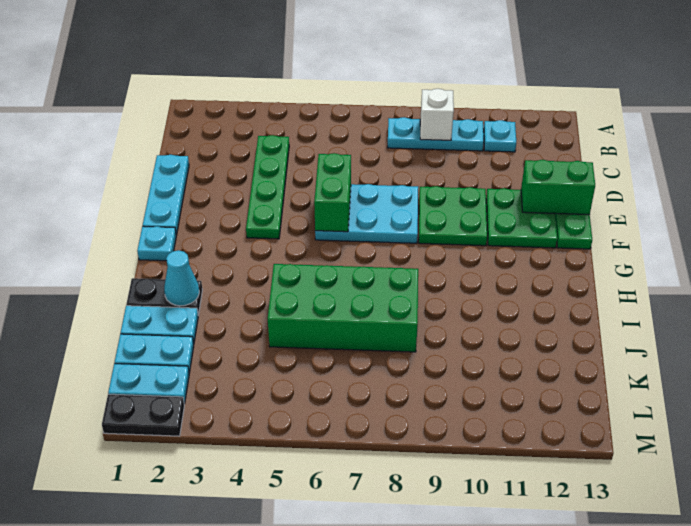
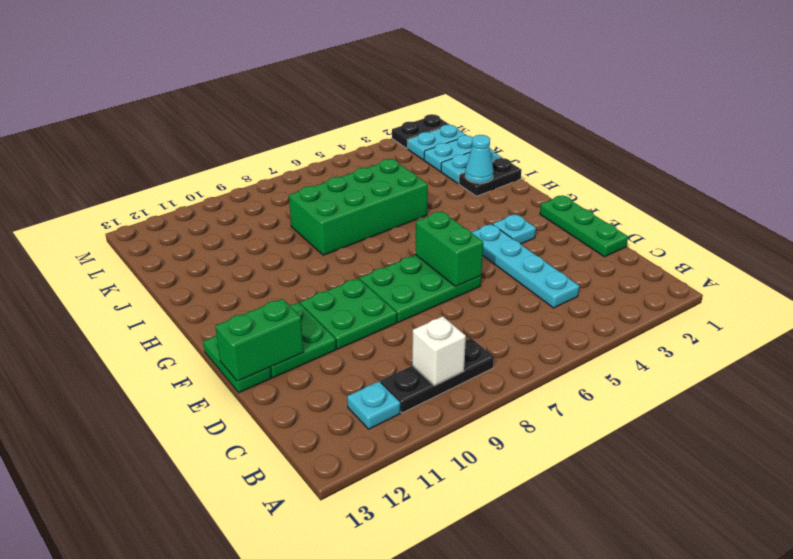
cyan 1x3 plate [387,117,484,151] -> black 1x3 plate [380,338,494,413]
green 1x4 plate [246,135,289,239] -> cyan 1x4 plate [471,224,579,308]
cyan 1x3 plate [143,155,189,235] -> green 1x3 plate [540,195,628,257]
cyan 2x3 plate [315,184,418,243] -> green 2x3 plate [360,255,481,322]
cyan 1x1 plate [137,226,176,261] -> cyan 1x1 plate moved to [493,214,536,244]

